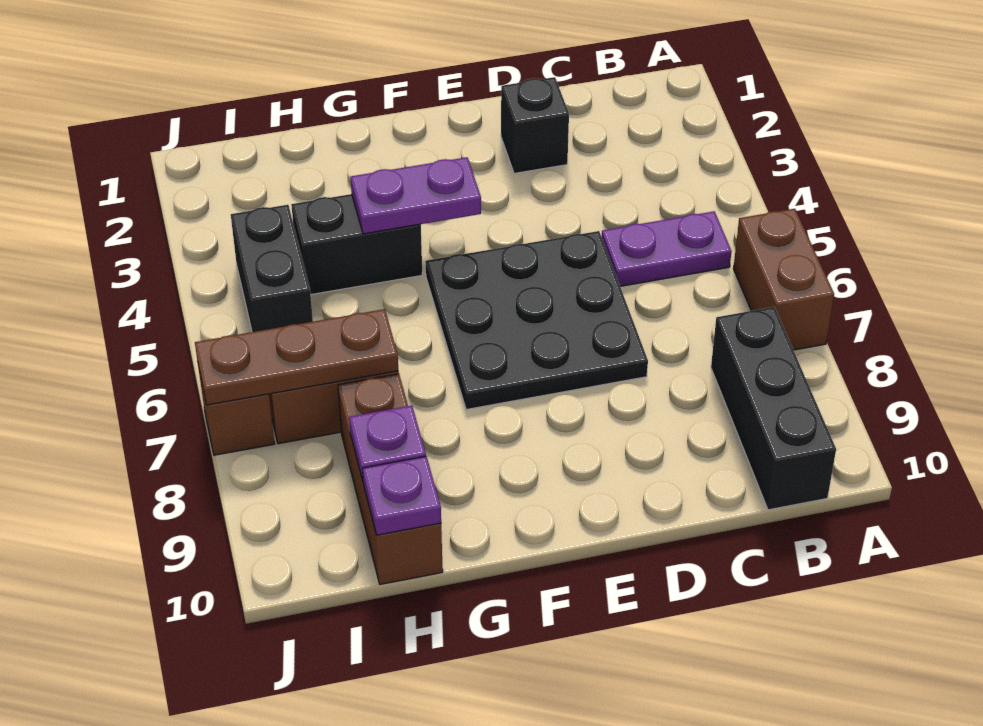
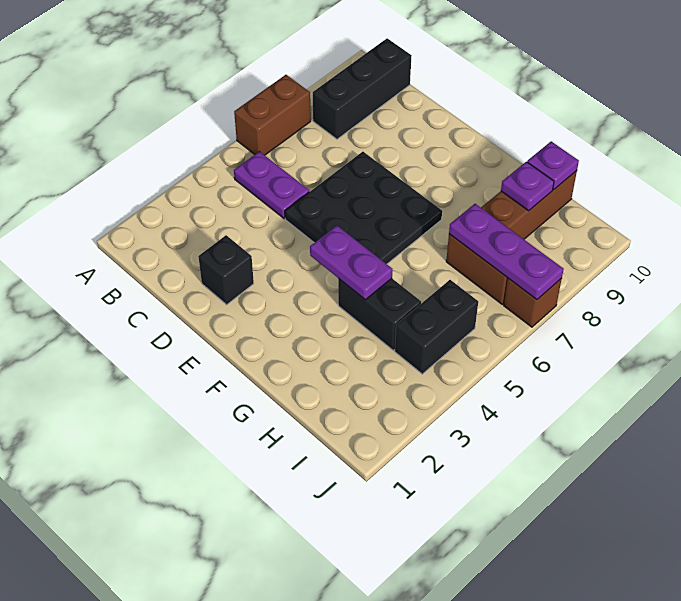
brown 1x3 plate [195,309,398,405] -> purple 1x3 plate [449,204,564,300]

